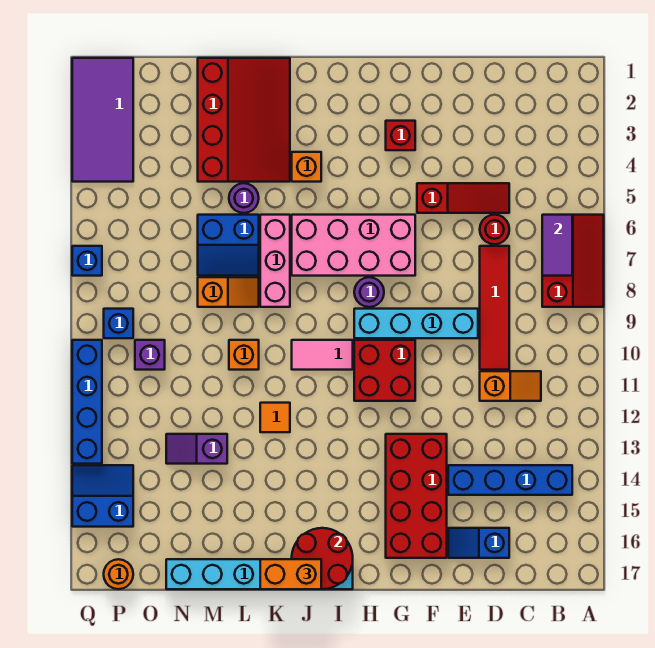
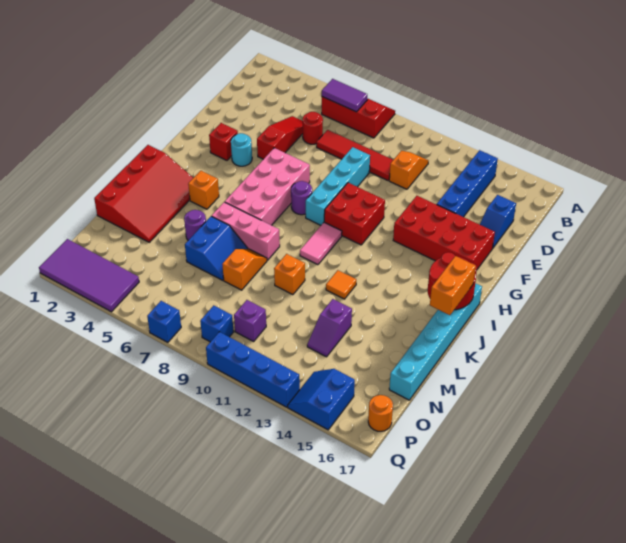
none -> cyan 1x1 round brick [231,133,252,166]
red 3x4 slope [198,58,290,182] -> red 3x4 slope turned to [94,145,193,242]

